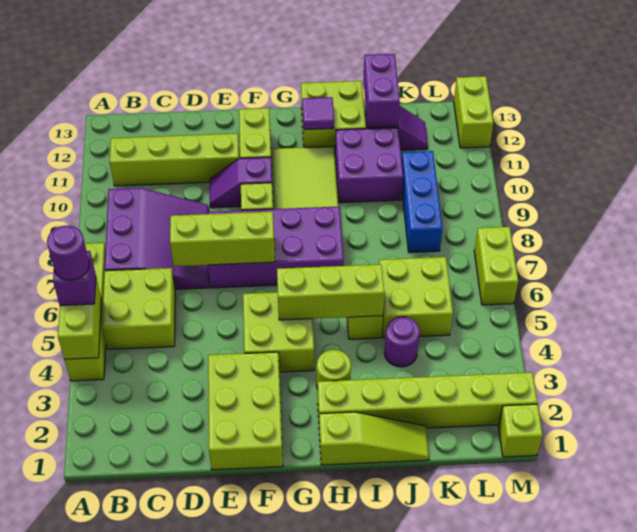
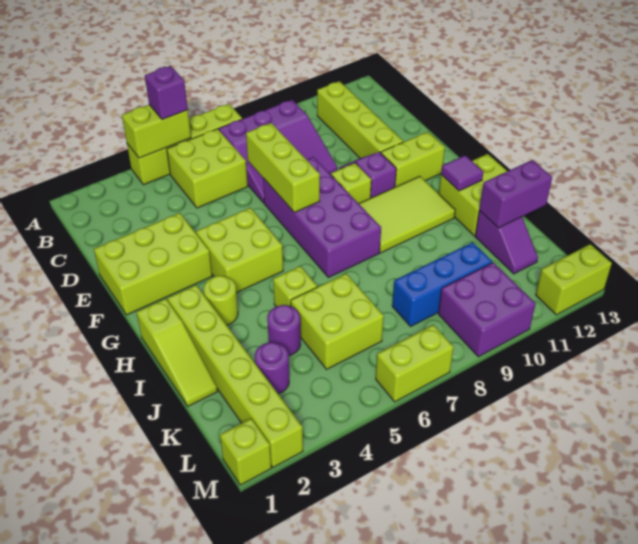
purple 1x1 round brick [47,225,89,280] -> purple 1x1 round brick moved to [255,342,289,394]
lime 1x3 brick [277,264,384,320] -> none
purple 2x2 brick [335,128,403,203] -> purple 2x2 brick moved to [438,262,536,357]

